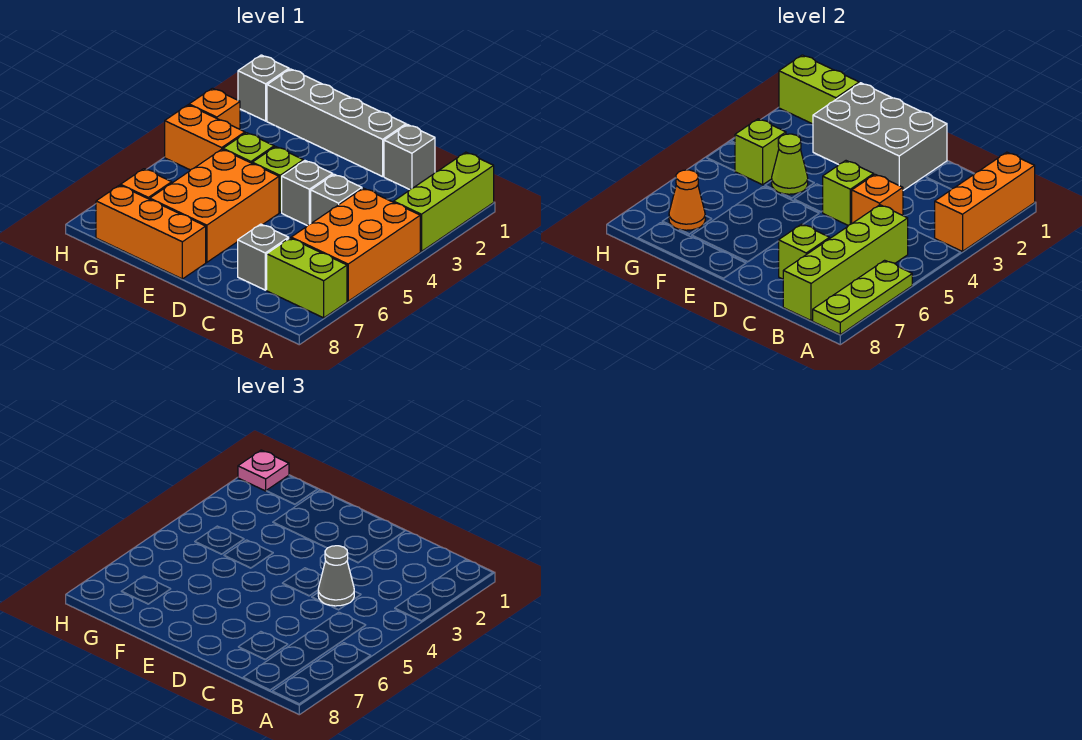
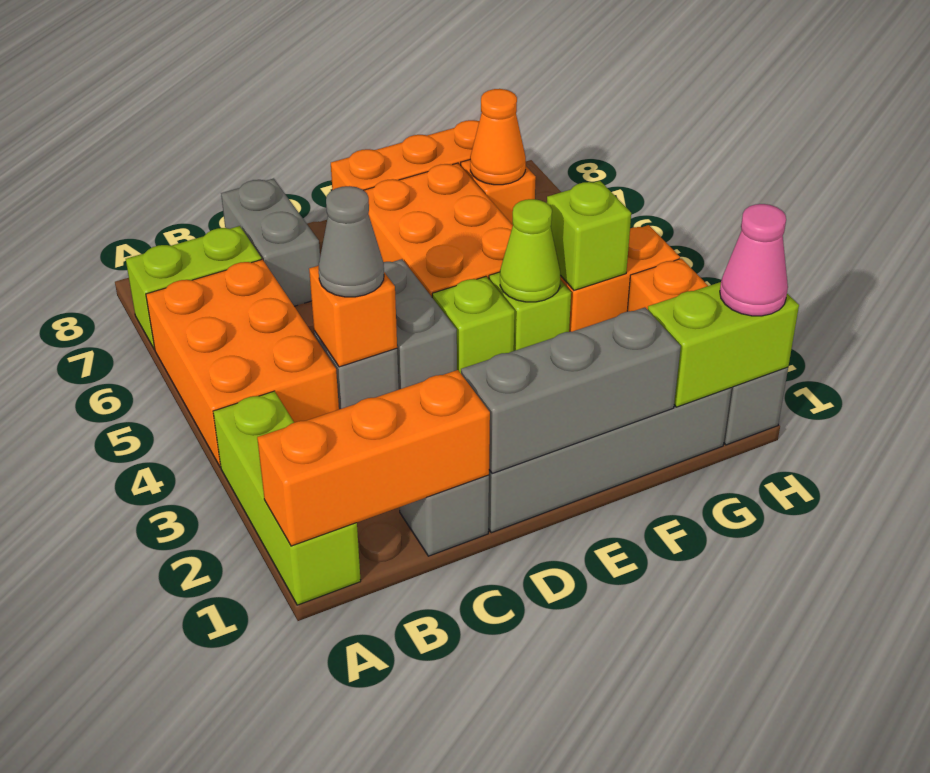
orange 1x3 brick [935,152,1035,251] -> orange 1x3 brick turned to [257,370,490,546]
lime 1x3 plate [813,260,912,334] -> none
lime 1x4 brick [783,205,908,321] -> none
grey 1x1 brick [238,224,289,290] -> grey 1x2 brick [221,178,320,306]
lime 1x1 brick [779,224,830,279] -> none
grey 2x3 brick [813,83,947,190] -> grey 1x3 brick [461,307,681,474]
grey 1x1 brick [282,161,333,226] -> grey 1x2 brick [384,259,457,389]
lime 1x1 brick [823,161,874,226] -> none
pink 1x1 plate [238,450,289,491] -> pink 1x1 cone [720,204,788,316]

